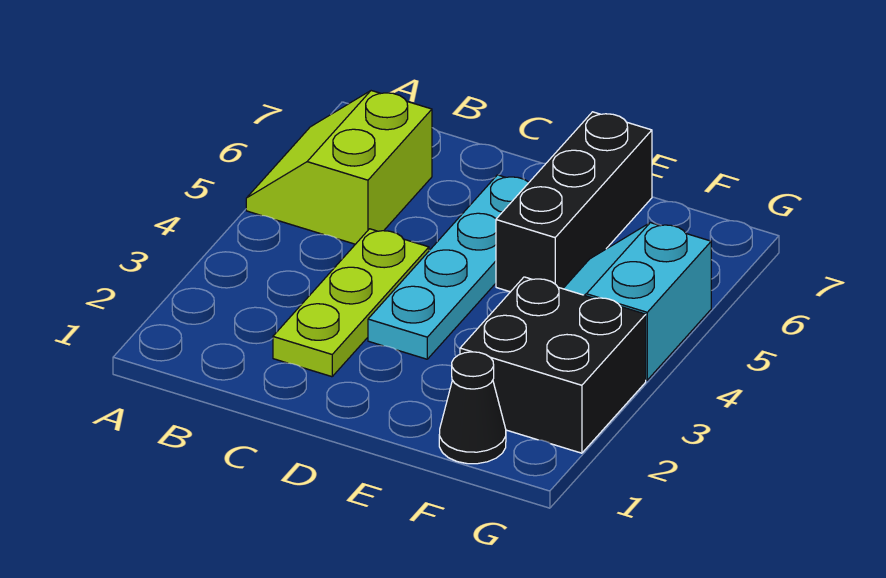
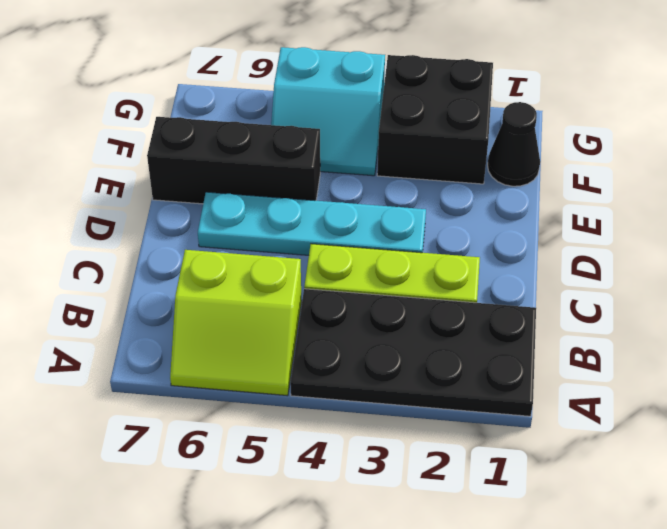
none -> black 2x4 plate [290,289,536,416]

